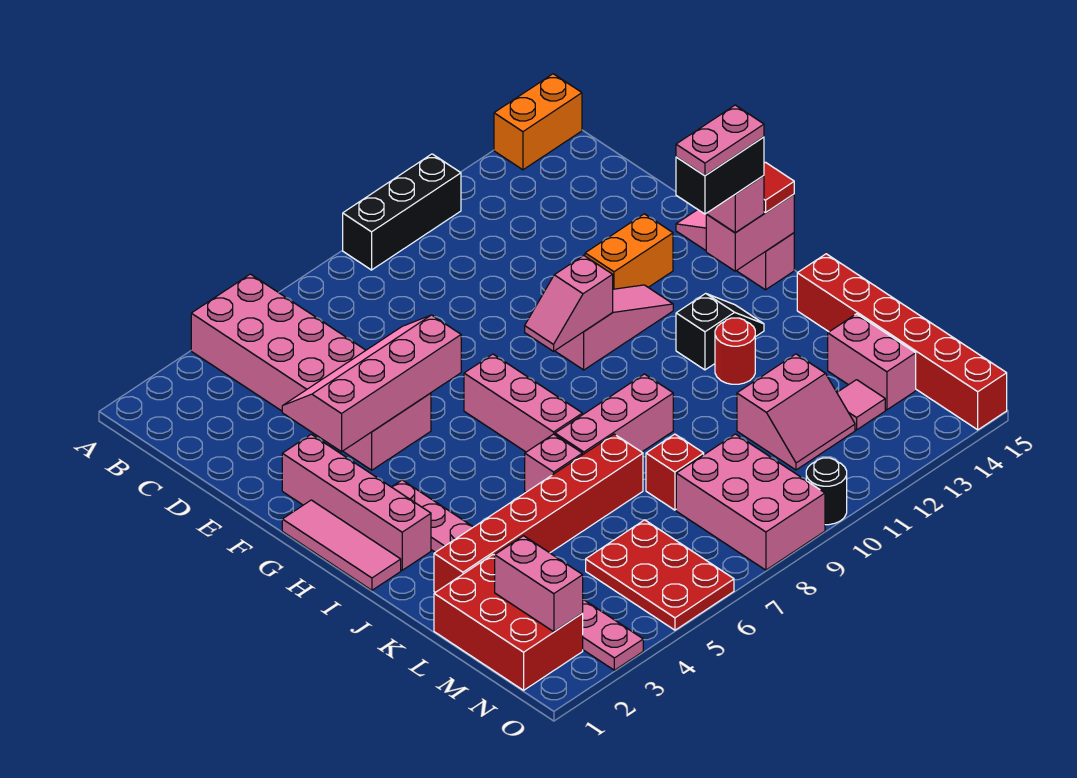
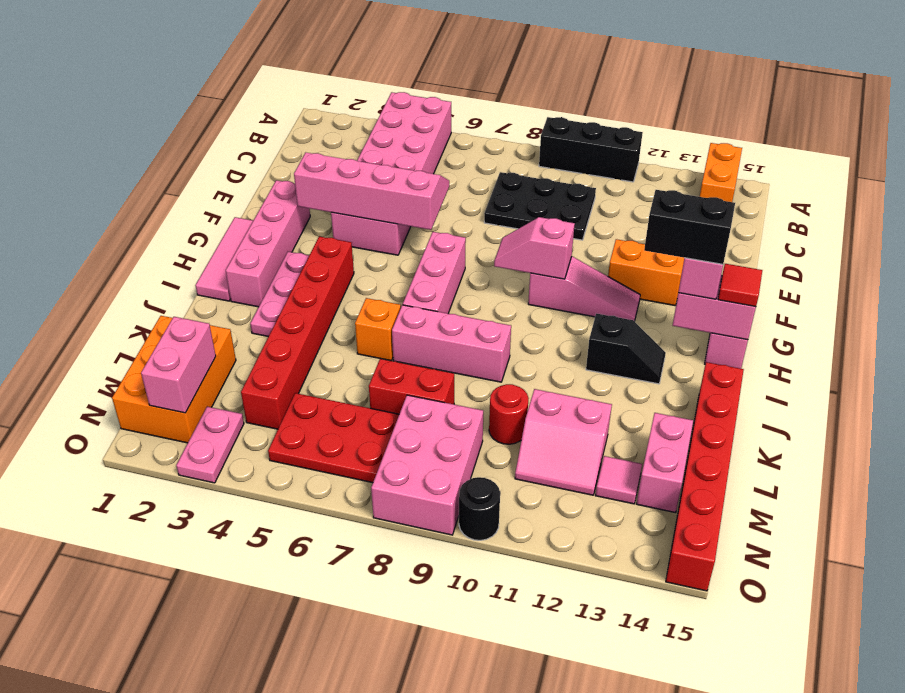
orange 1x2 brick [494,74,582,170] -> orange 1x2 brick turned to [700,143,742,202]
none -> black 2x3 plate [484,172,596,240]
pink 1x2 plate [676,105,764,176] -> none
pink 1x1 brick [525,434,582,492] -> orange 1x1 brick [355,298,401,361]
red 1x1 round brick [715,318,755,384] -> red 1x1 round brick moved to [489,384,528,444]
red 1x6 brick [434,434,643,592] -> red 1x6 brick turned to [241,236,354,429]
red 2x3 brick [434,554,583,690] -> orange 2x3 brick [112,316,236,443]
red 1x1 brick [646,434,704,510] -> red 1x2 brick [369,359,454,414]
red 2x3 plate [586,520,734,630] -> red 2x3 plate turned to [268,393,399,483]

